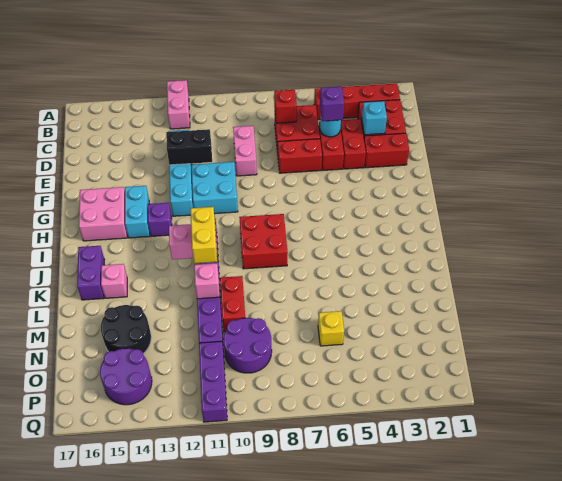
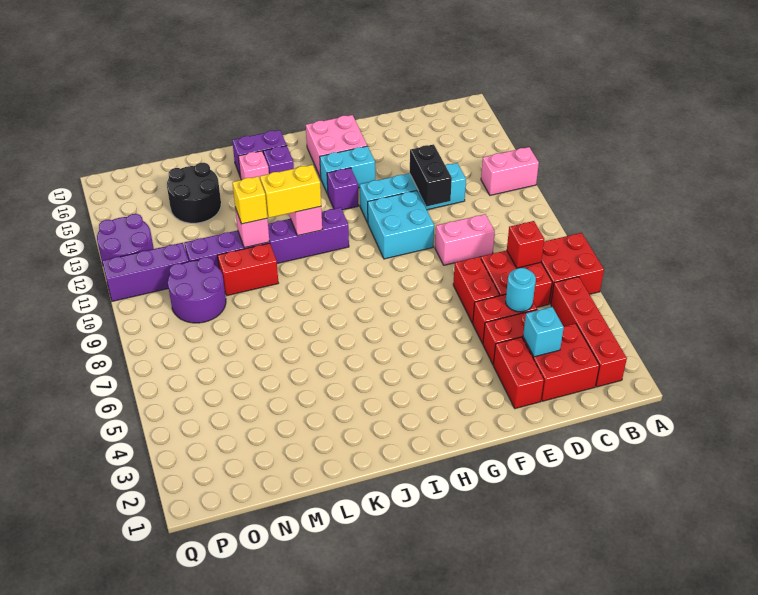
purple 1x1 brick [320,86,344,121] -> purple 1x1 brick moved to [263,146,294,174]
red 2x2 brick [239,214,288,269] -> red 2x2 brick moved to [541,233,604,304]
yellow 1x1 brick [318,311,344,346] -> yellow 1x1 brick moved to [232,177,267,224]
purple 2x2 round brick [100,348,152,405] -> purple 2x2 round brick moved to [97,214,154,264]

